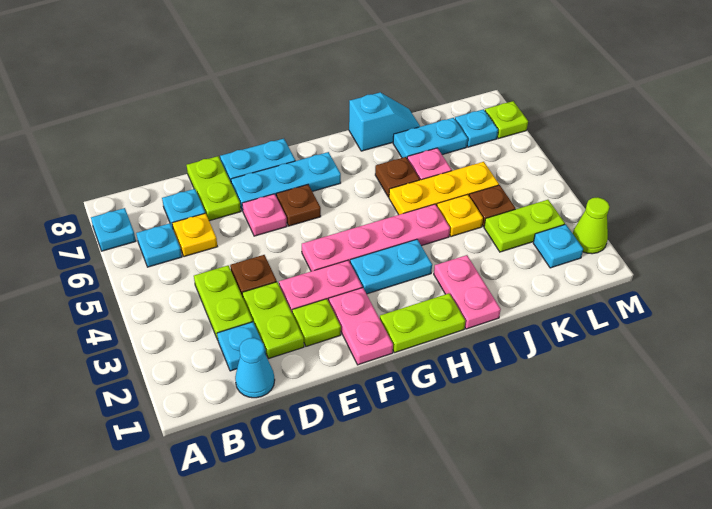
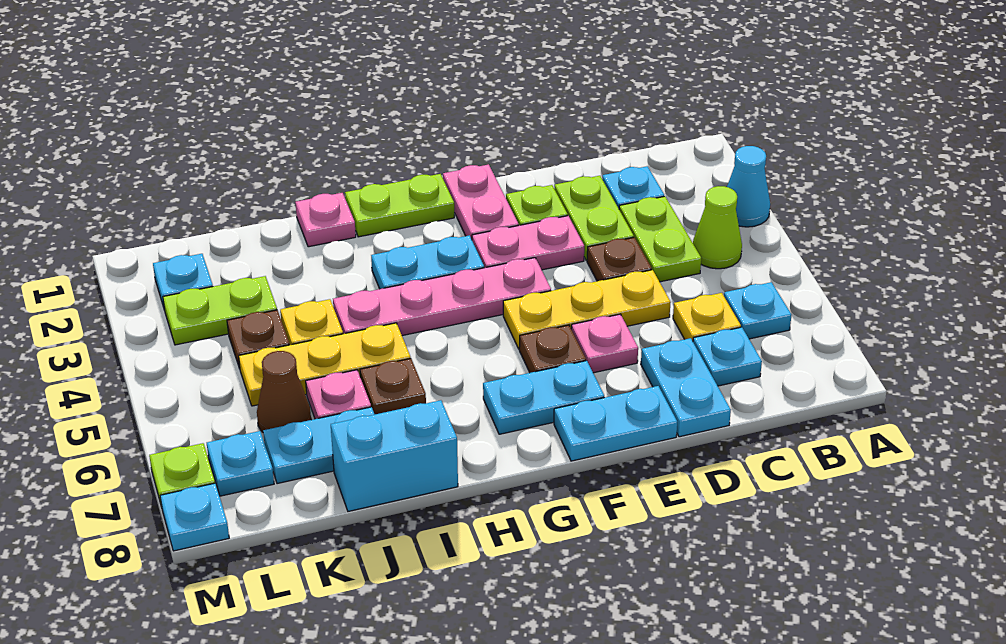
cyan 1x1 plate [91,208,136,251] -> cyan 1x1 plate moved to [160,483,229,551]
cyan 1x1 cone [235,338,275,398] -> cyan 1x1 cone moved to [727,146,770,227]
none -> yellow 1x3 plate [503,270,671,349]
lime 1x2 plate [187,156,241,221] -> cyan 1x2 plate [641,338,731,437]
cyan 1x3 plate [231,152,341,211] -> cyan 1x2 plate [483,361,604,434]
pink 1x2 plate [434,255,501,329] -> pink 1x1 plate [295,193,356,247]
cyan 1x2 slope [349,93,420,151] -> cyan 1x2 brick [331,400,458,511]
none -> brown 1x1 cone [257,351,311,432]
lime 1x1 cone [573,197,610,254] -> lime 1x1 cone moved to [693,186,742,269]

